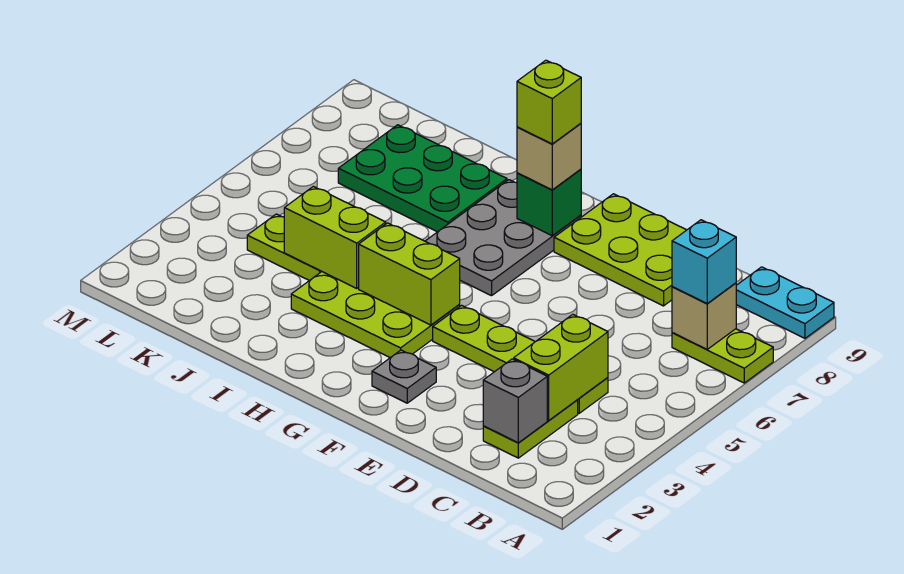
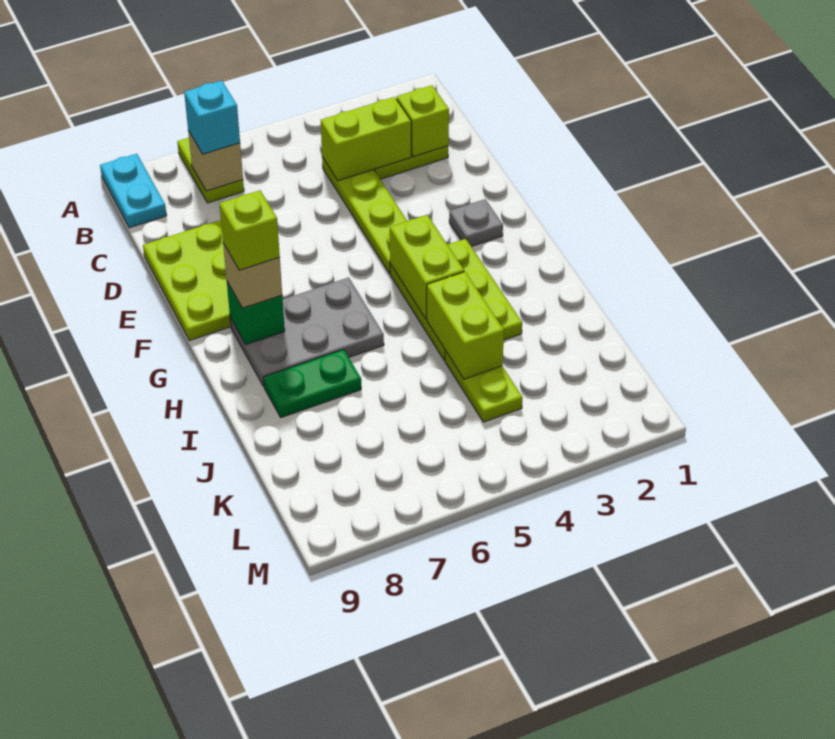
grey 1x1 brick [483,359,547,443] -> lime 1x1 brick [397,85,449,157]
green 2x3 plate [338,125,507,232] -> green 1x2 plate [263,349,361,418]

